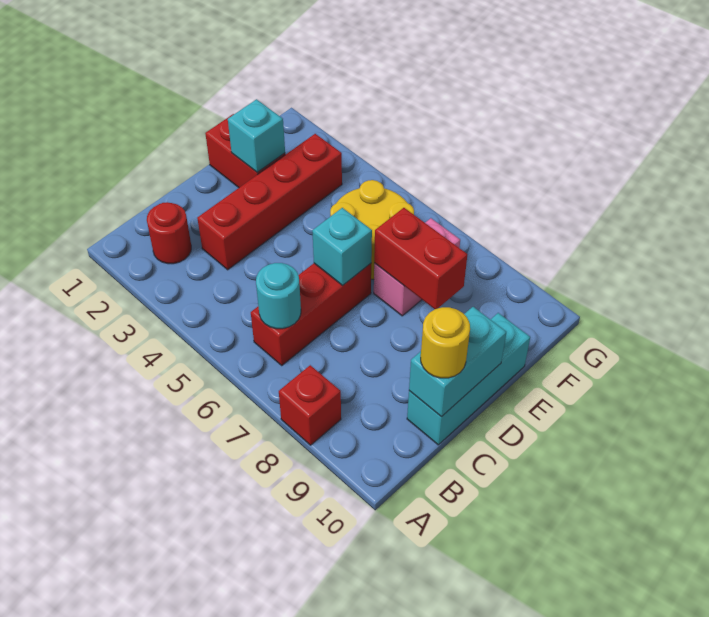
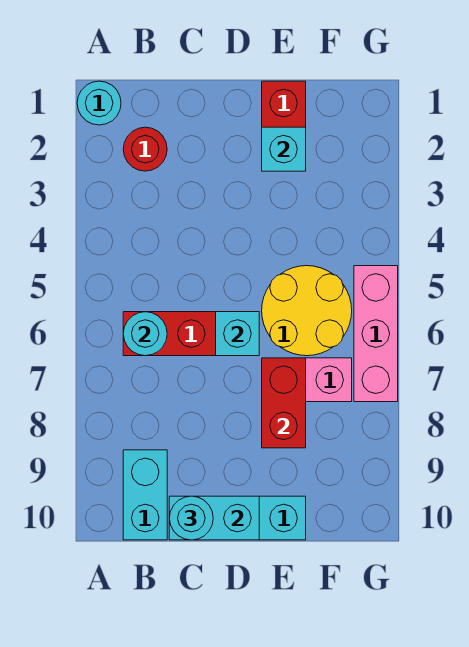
none -> cyan 1x1 round brick [77,81,121,125]
red 1x1 brick [279,365,341,445] -> none
none -> cyan 1x2 brick [123,450,167,540]
red 1x4 brick [197,134,342,270] -> none
yellow 1x1 round brick [421,307,470,378] -> cyan 1x1 round brick [169,496,213,540]
none -> pink 1x3 brick [354,266,398,402]

